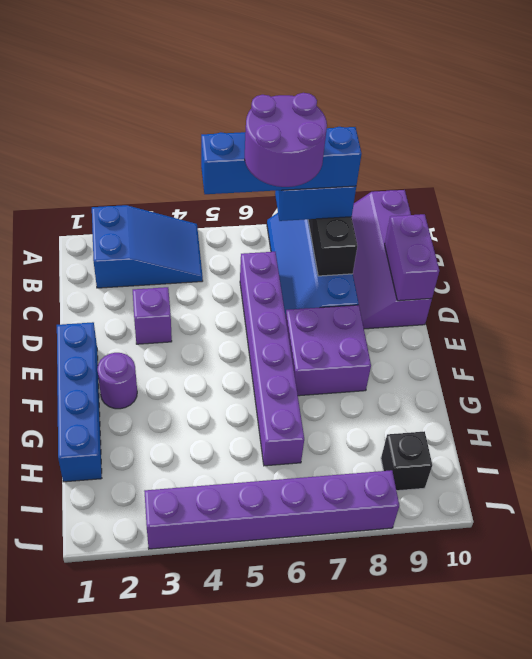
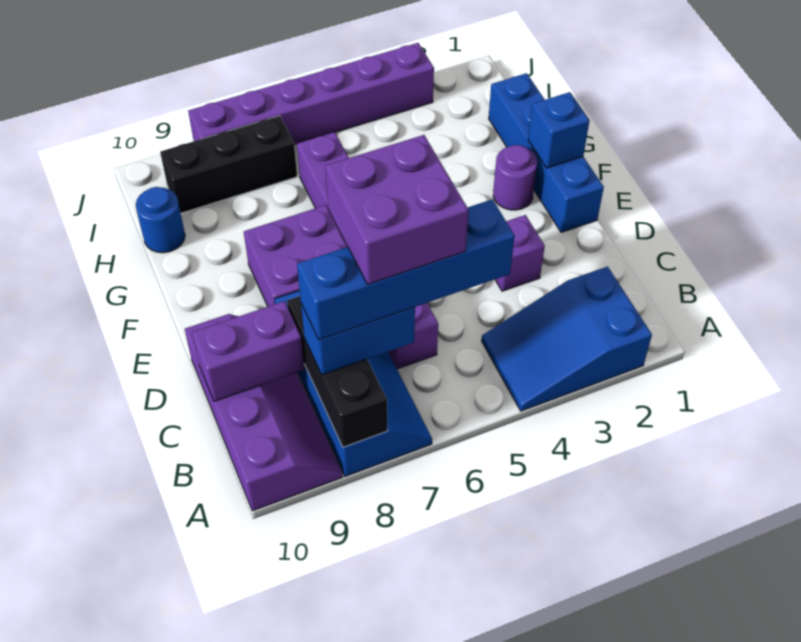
purple 2x2 round brick [245,93,327,187] -> purple 2x2 brick [325,135,469,284]
purple 1x2 brick [385,214,439,301] -> purple 1x2 brick turned to [192,301,305,401]
none -> blue 1x1 brick [528,92,589,168]
none -> blue 1x1 round brick [136,187,185,253]
black 1x1 brick [381,431,432,491] -> black 1x3 brick [160,116,297,213]

